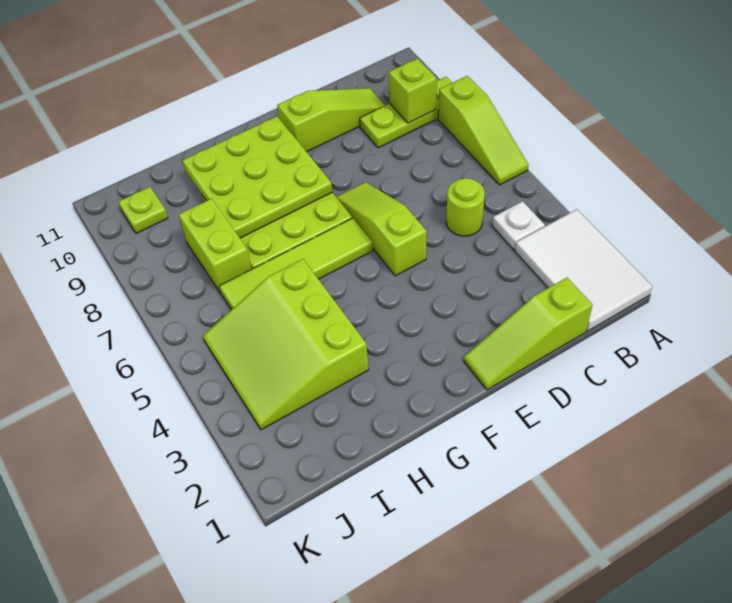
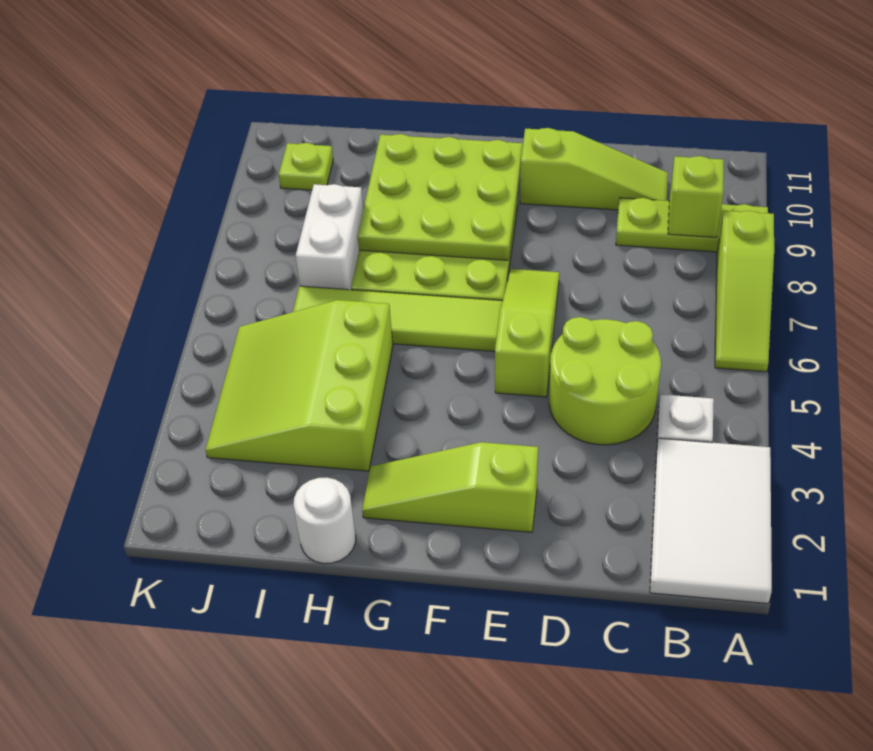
lime 1x3 slope [464,278,592,390] -> lime 1x3 slope moved to [362,442,538,532]
lime 1x1 round brick [446,178,485,236] -> lime 2x2 round brick [549,317,661,445]
none -> white 1x1 round brick [294,477,356,564]
lime 1x2 brick [178,199,252,293] -> white 1x2 brick [296,184,363,290]

